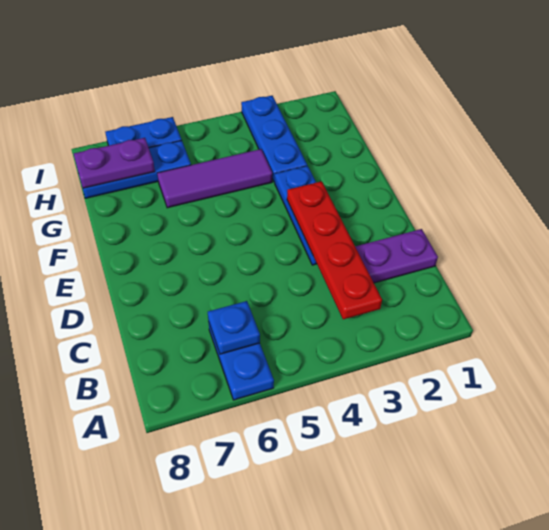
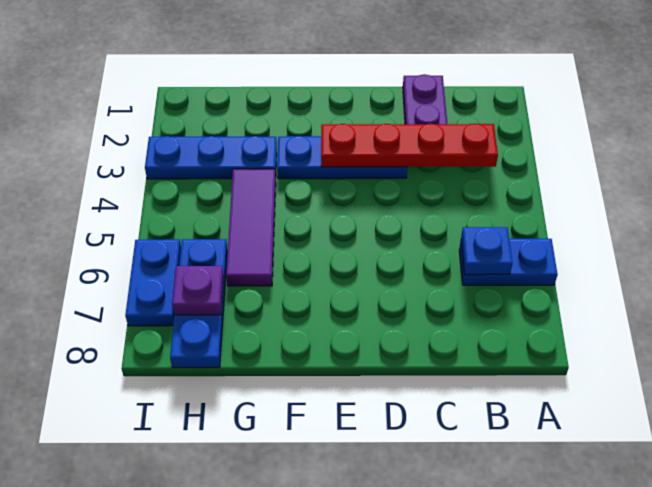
purple 1x2 plate [74,138,155,188] -> purple 1x1 plate [172,266,224,315]

